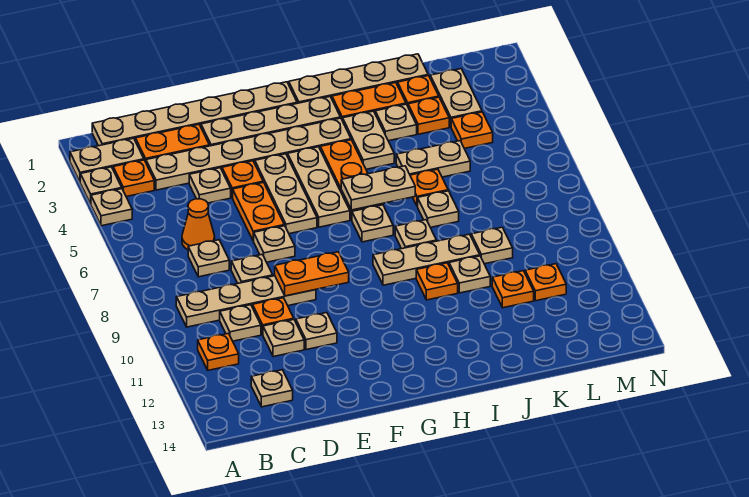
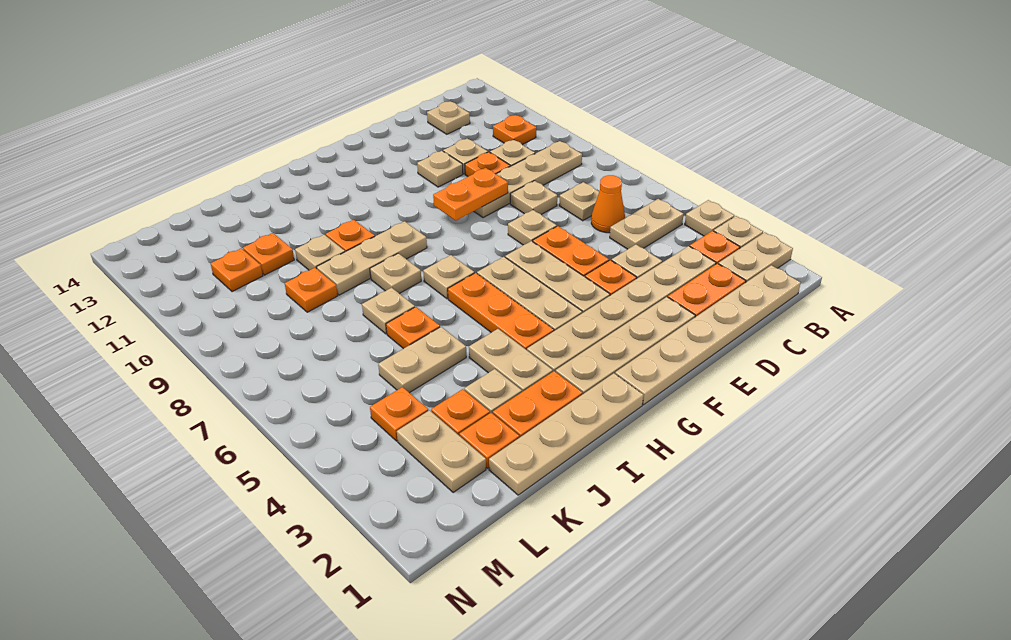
tan 1x2 plate [341,166,415,210] -> tan 1x2 plate moved to [610,199,684,249]
tan 1x1 plate [471,227,513,264] -> orange 1x1 plate [285,268,338,312]

